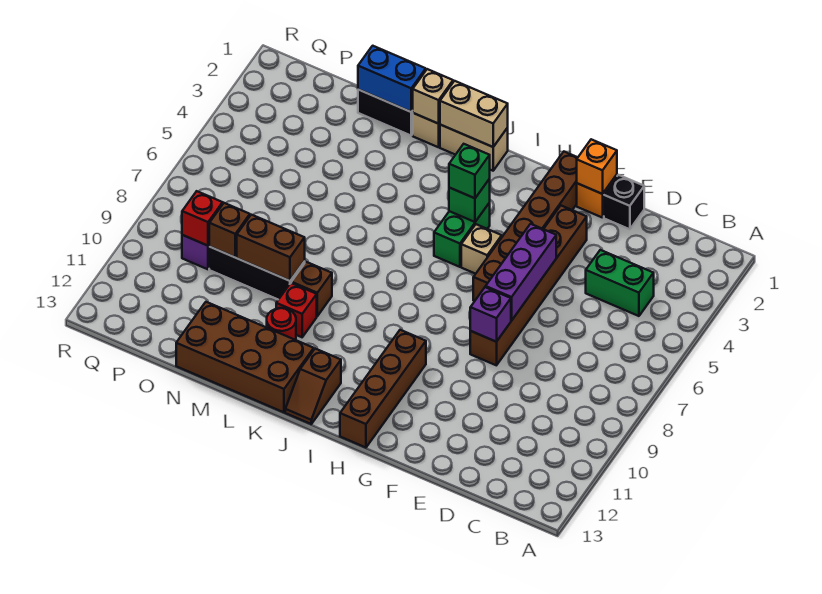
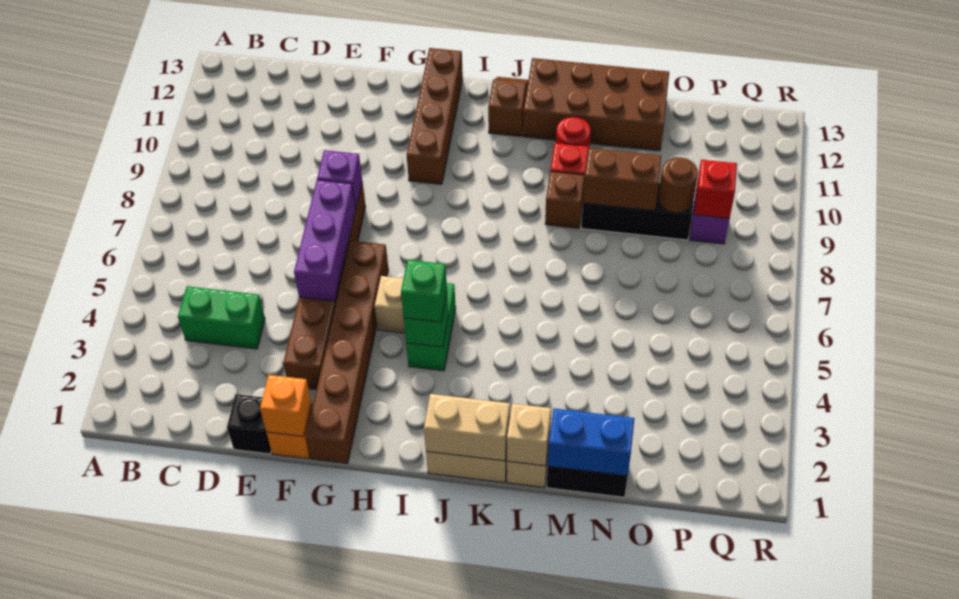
brown 1x1 brick [209,203,250,257] -> brown 1x1 round brick [658,157,698,213]

